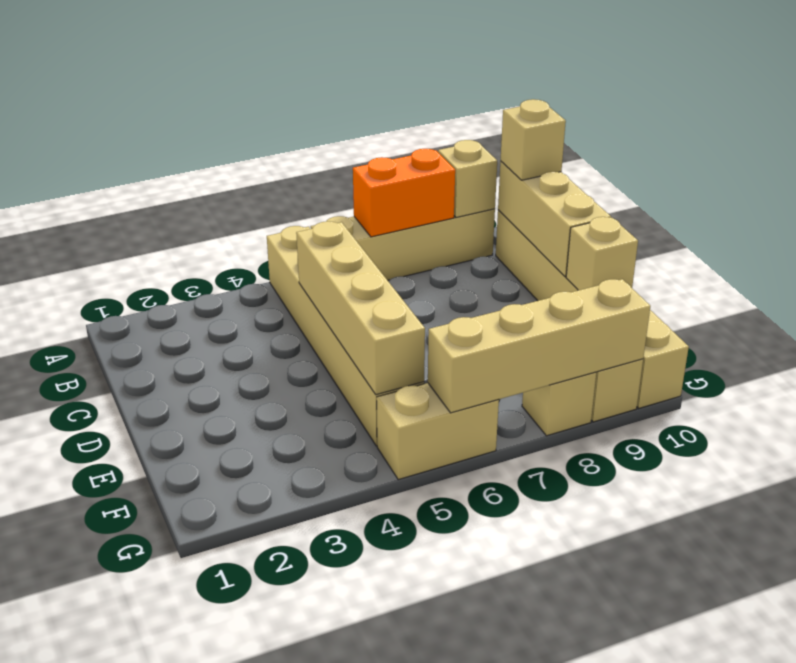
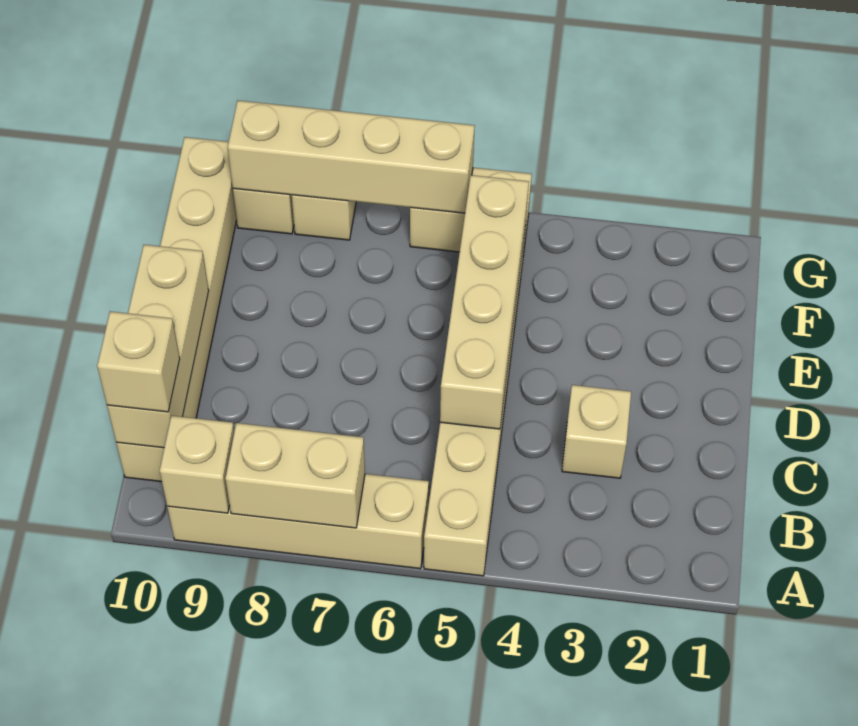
orange 1x2 brick [353,149,455,237] -> tan 1x2 brick [225,423,365,528]
tan 1x1 brick [566,217,638,290] -> tan 1x1 brick moved to [562,385,631,478]

